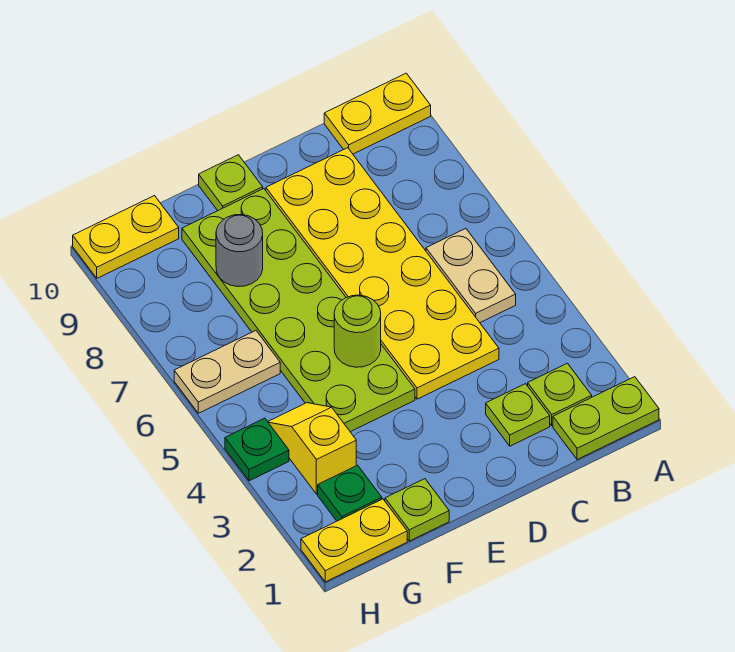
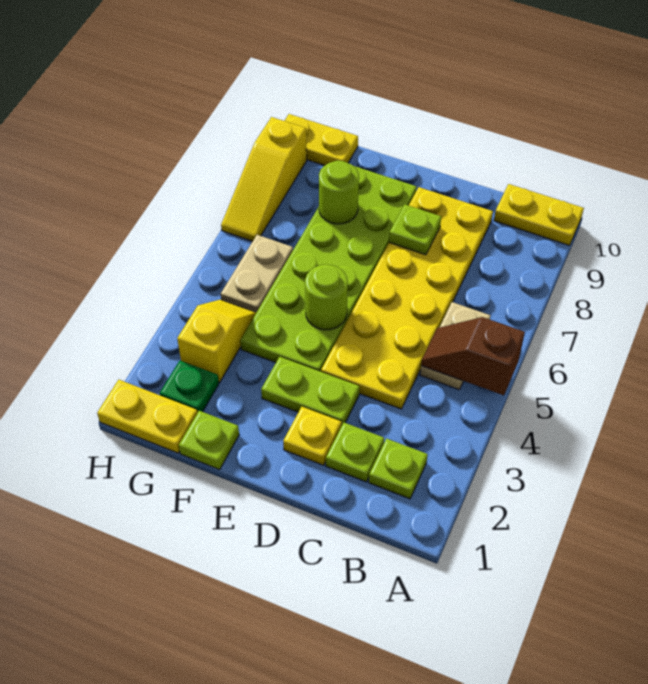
lime 1x2 plate [553,377,659,460] -> lime 1x2 plate moved to [261,357,360,426]
none -> brown 1x2 slope [421,317,525,395]
none -> yellow 1x1 plate [283,407,342,465]
lime 1x1 plate [199,155,263,211] -> lime 1x1 plate moved to [389,204,441,255]
grey 1x1 round brick [216,214,263,287] -> lime 1x1 round brick [319,160,359,224]
tan 1x2 plate [174,331,280,413] -> tan 1x2 plate turned to [221,235,293,313]
green 1x1 plate [225,418,289,481] -> none
none -> yellow 1x3 slope [221,117,307,241]

